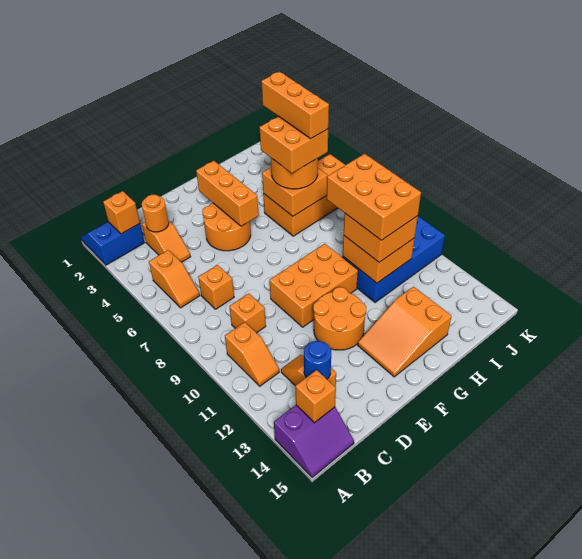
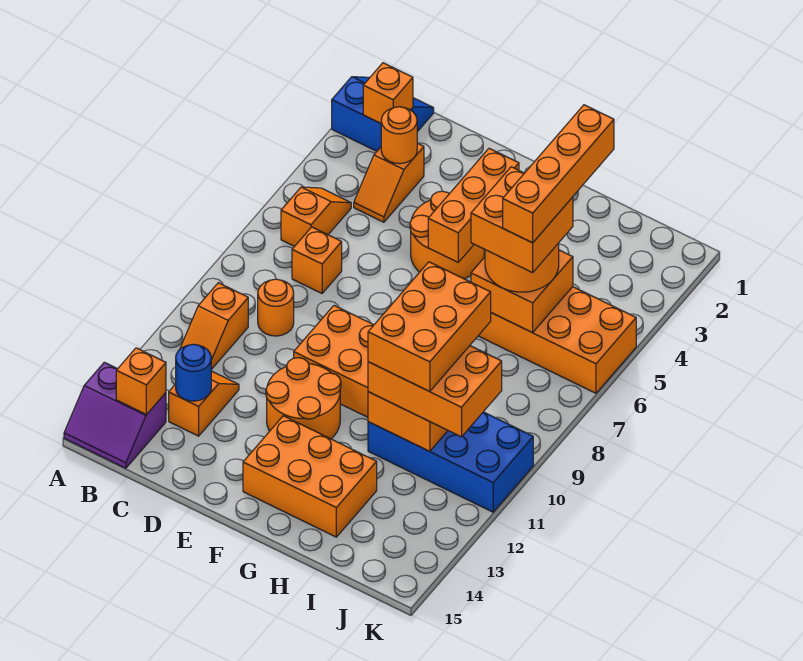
orange 1x2 slope [149,250,200,308] -> orange 1x2 slope turned to [281,187,351,246]
orange 1x1 brick [229,293,266,333] -> orange 1x1 round brick [258,279,294,336]
orange 2x3 slope [358,287,452,377] -> orange 2x3 brick [243,416,377,537]
orange 2x2 brick [344,214,418,262] -> orange 2x3 brick [368,346,502,437]
orange 1x3 brick [261,72,329,139] -> orange 1x4 brick [503,105,614,243]

